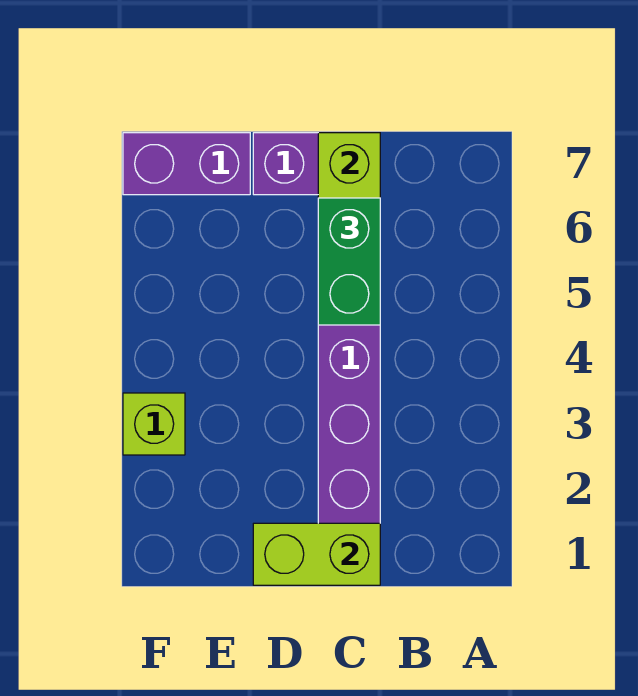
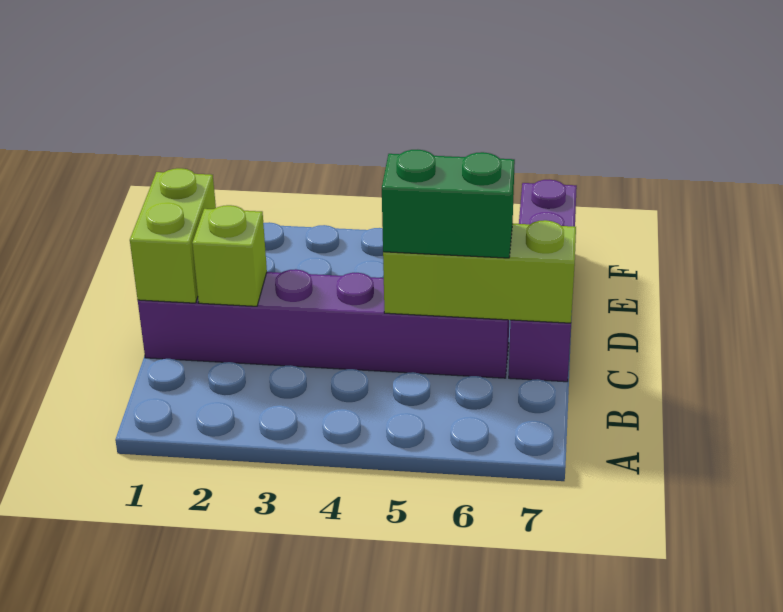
lime 1x1 brick [123,393,185,455] -> lime 1x1 brick moved to [192,205,267,306]

